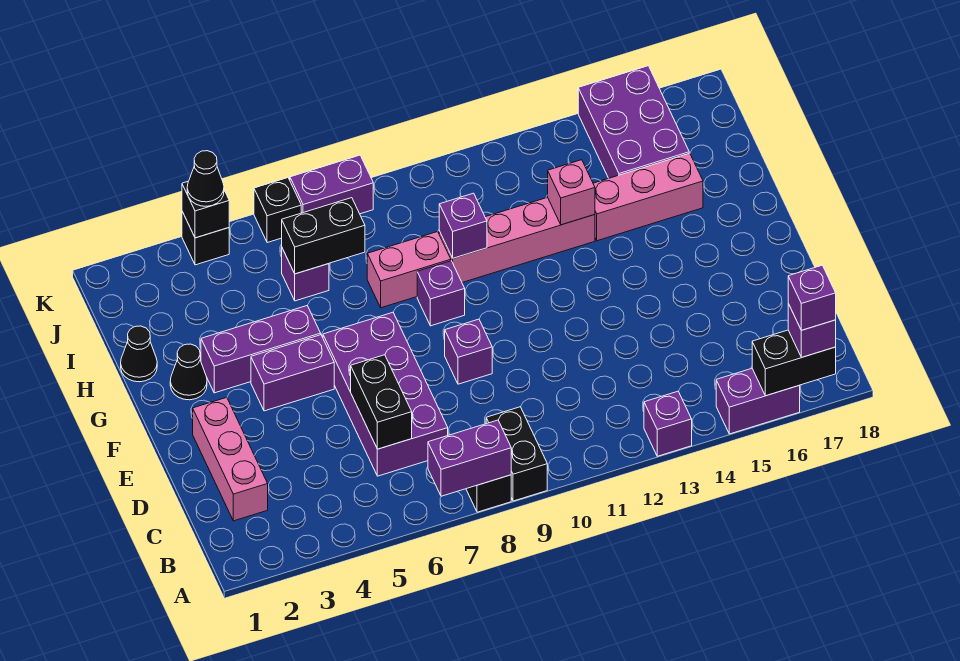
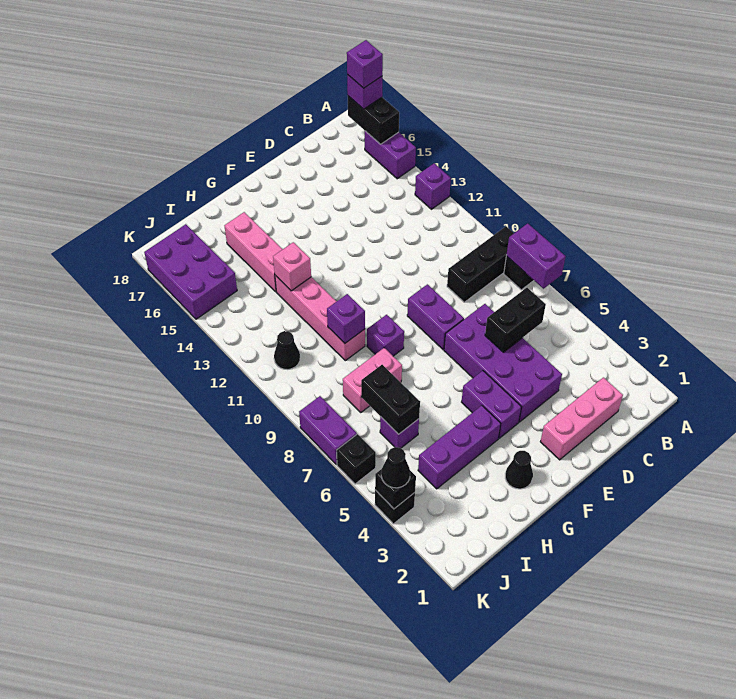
black 1x2 brick [486,407,547,501] -> black 1x3 brick [447,226,514,302]
purple 2x4 brick [323,312,448,476] -> purple 2x4 brick turned to [444,304,562,422]
purple 1x1 brick [445,319,492,384] -> purple 1x2 brick [407,284,464,350]
purple 1x3 brick [201,306,321,393] -> purple 1x3 brick turned to [418,406,501,489]
black 1x1 cone [121,326,157,382] -> black 1x1 cone moved to [274,331,300,370]
pink 1x2 brick [367,232,451,308] -> pink 1x2 brick turned to [343,348,402,412]
purple 2x3 brick [578,66,689,178] -> purple 2x3 brick turned to [144,224,237,319]

